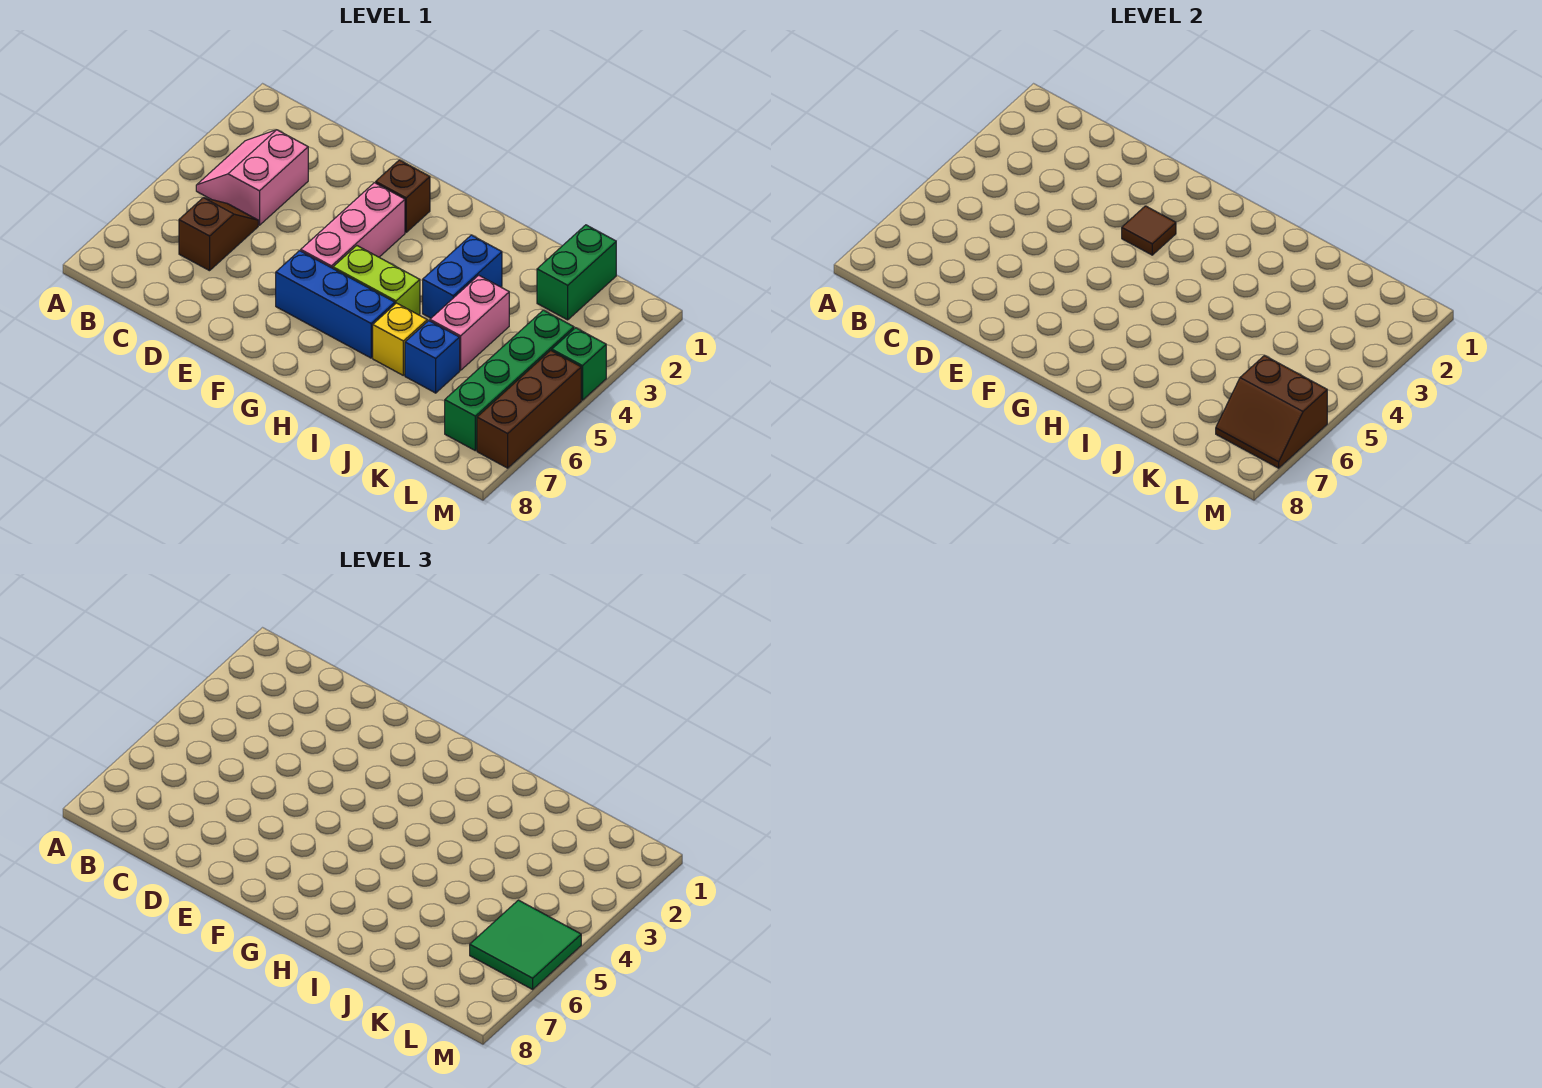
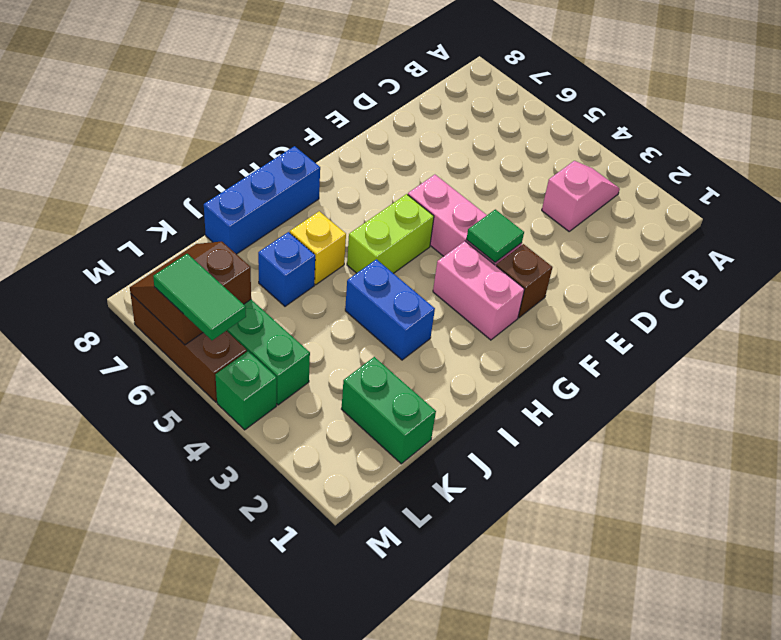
pink 2x2 slope [196,130,308,225] -> pink 1x2 slope [542,161,620,231]
brown 1x2 slope [179,198,258,271] -> none
brown 1x1 tile [1122,206,1176,255] -> green 1x1 tile [466,209,524,262]
blue 1x3 brick [276,251,395,358] -> blue 1x3 brick moved to [204,146,320,254]
pink 1x2 brick [430,275,509,370] -> pink 1x2 brick moved to [433,241,524,340]
green 2x2 tile [470,900,581,989] -> green 1x2 tile [153,254,246,340]

